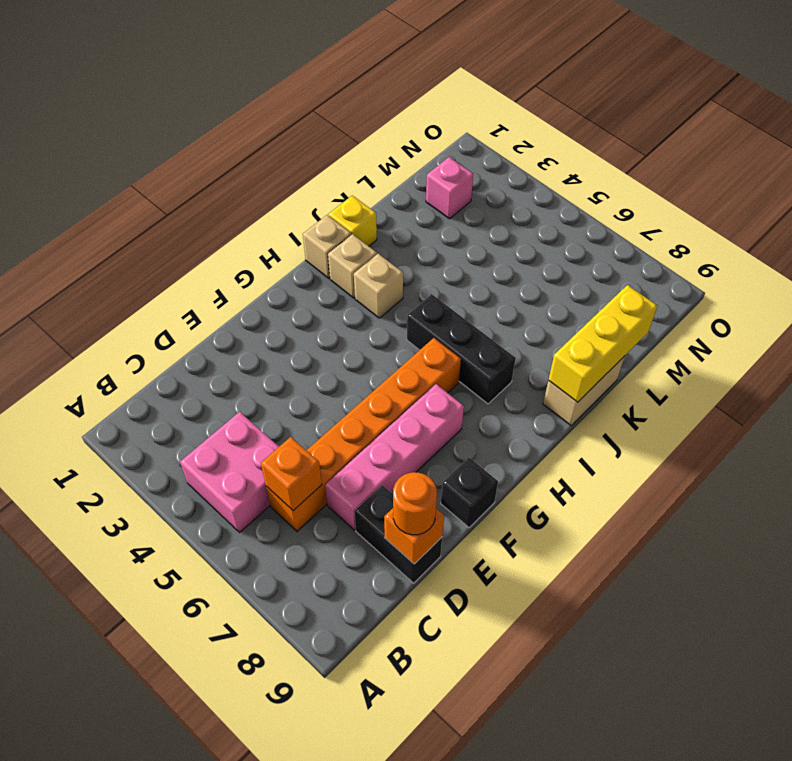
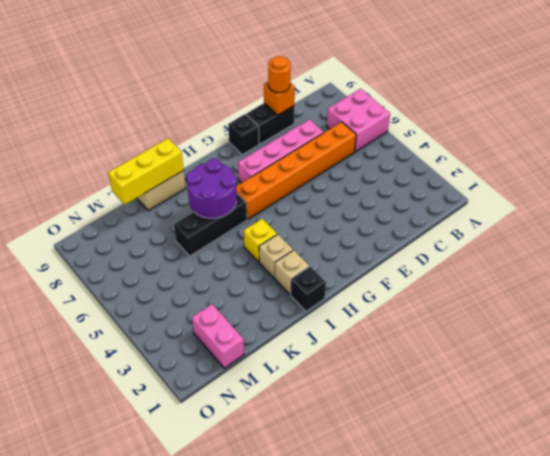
pink 2x2 brick [180,412,279,532] -> pink 2x2 brick moved to [327,89,390,152]
orange 1x1 brick [261,437,322,511] -> none
black 1x2 brick [354,485,442,583] -> black 1x2 brick turned to [246,103,294,144]
tan 1x1 brick [303,215,351,278] -> black 1x1 brick [291,267,326,311]
black 1x3 brick [407,294,516,404] -> black 1x3 brick turned to [174,194,247,256]
none -> purple 2x2 round brick [186,159,237,218]
yellow 1x1 brick [328,195,377,246] -> yellow 1x1 brick moved to [244,219,277,262]
pink 1x1 brick [426,157,473,219] -> pink 1x2 brick [192,304,244,368]

